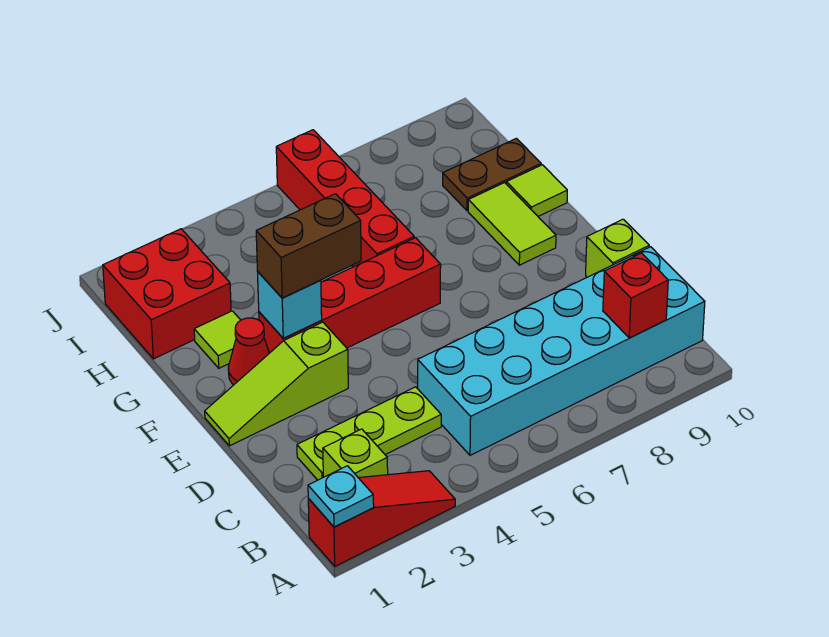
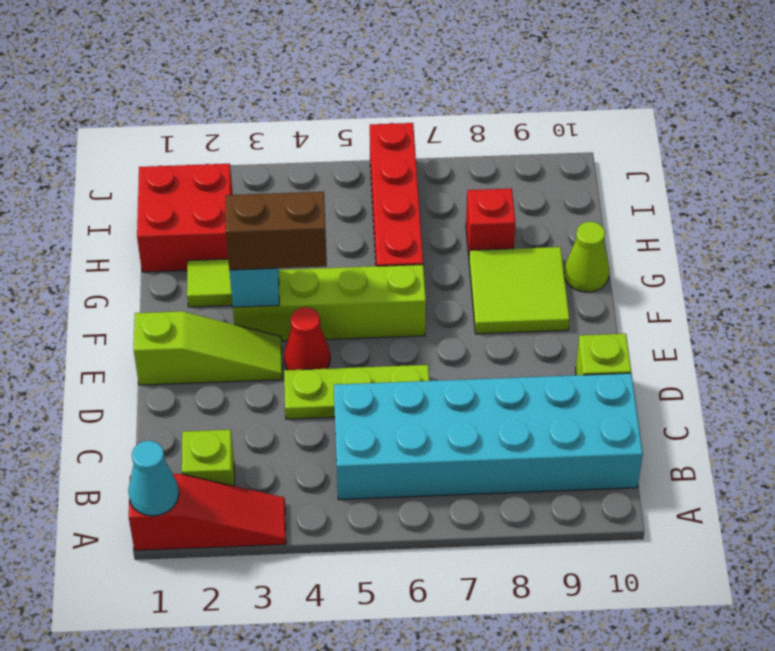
cyan 1x1 plate [308,466,374,527] -> cyan 1x1 cone [128,441,179,516]
red 1x1 brick [603,253,668,338] -> red 1x1 brick moved to [466,189,515,255]
lime 1x3 plate [297,387,441,480] -> lime 1x3 plate moved to [284,365,429,419]
lime 1x3 slope [205,322,348,446] -> lime 1x3 slope turned to [134,311,282,385]
red 1x1 cone [228,318,269,385] -> red 1x1 cone moved to [284,307,330,370]
red 1x4 brick [259,238,441,353] -> lime 1x4 brick [233,265,426,341]
lime 1x2 tile [468,183,556,265] -> lime 2x2 tile [469,247,569,334]
lime 1x1 tile [506,165,567,216] -> lime 1x1 cone [564,222,609,292]
brown 1x2 plate [443,138,541,211] -> none

